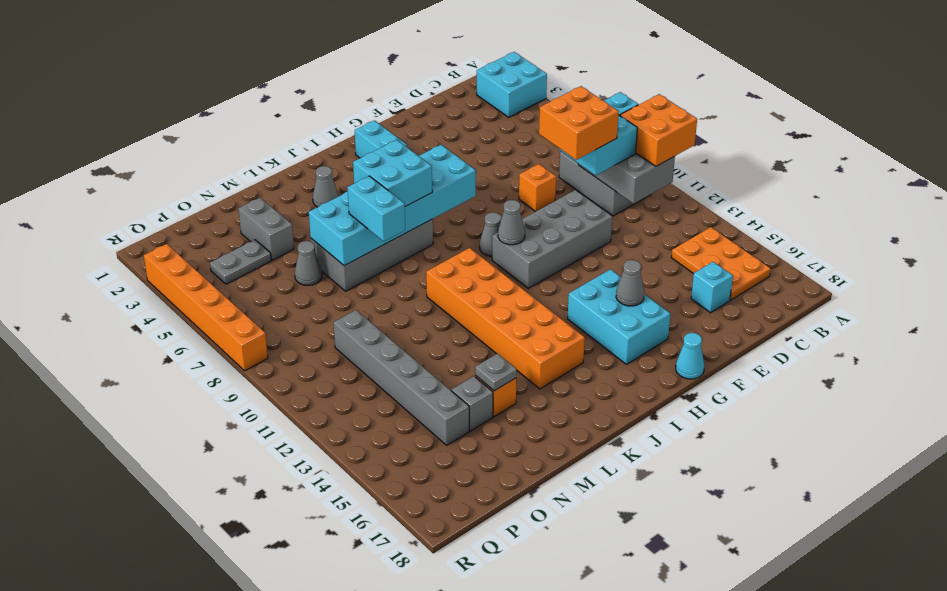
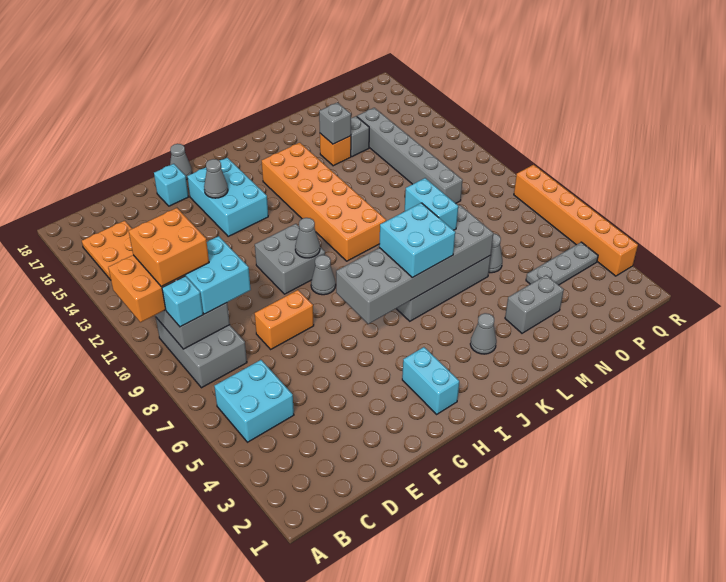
cyan 2x2 brick [477,52,547,117] -> cyan 2x2 brick moved to [214,360,294,442]
orange 2x2 brick [539,86,619,160] -> orange 2x2 brick moved to [129,208,209,287]
cyan 1x1 brick [691,262,733,313] -> cyan 1x1 brick moved to [154,164,188,206]
orange 1x1 brick [519,164,556,212] -> orange 1x2 brick [255,290,314,349]
grey 2x4 brick [492,190,612,288] -> grey 2x2 brick [255,224,325,294]
cyan 1x1 cone [676,333,704,379] -> grey 1x1 cone [170,144,192,180]
cyan 2x6 brick [309,145,476,266] -> grey 2x6 brick [336,205,494,324]
grey 1x1 plate [475,354,517,391] -> grey 1x1 brick [319,103,351,144]
grey 1x2 brick [238,198,294,260] -> grey 1x2 brick turned to [505,275,564,333]
grey 1x2 plate [210,240,271,284] -> grey 1x3 plate [526,242,598,285]

